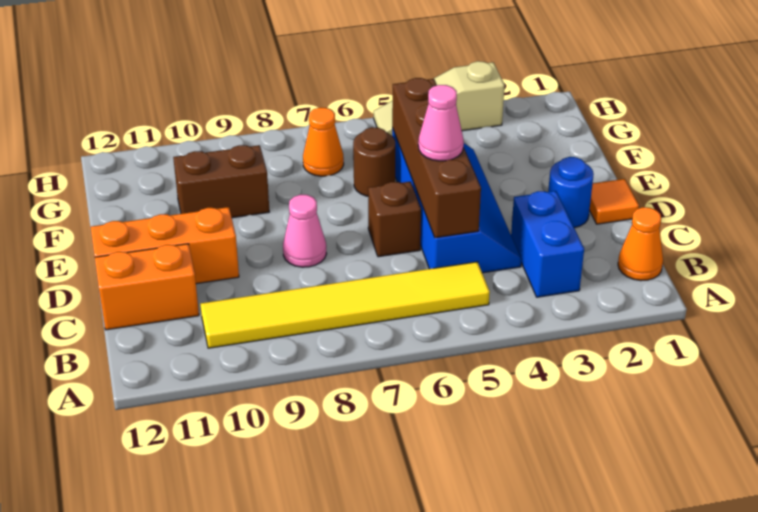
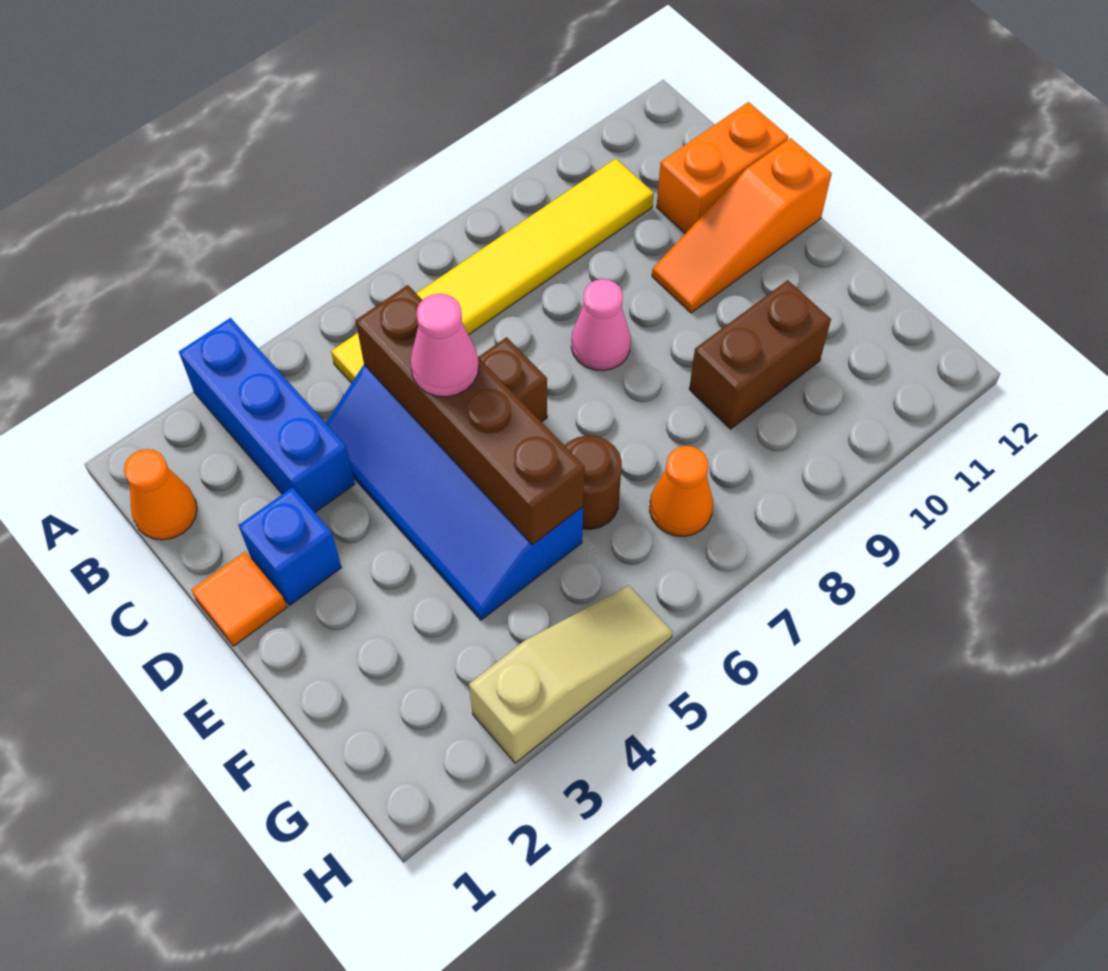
blue 1x2 brick [511,191,584,297] -> blue 1x3 brick [179,318,355,512]
blue 1x1 round brick [548,157,594,228] -> blue 1x1 brick [239,487,341,605]
orange 1x3 brick [91,207,239,284] -> orange 1x3 slope [652,138,832,313]

